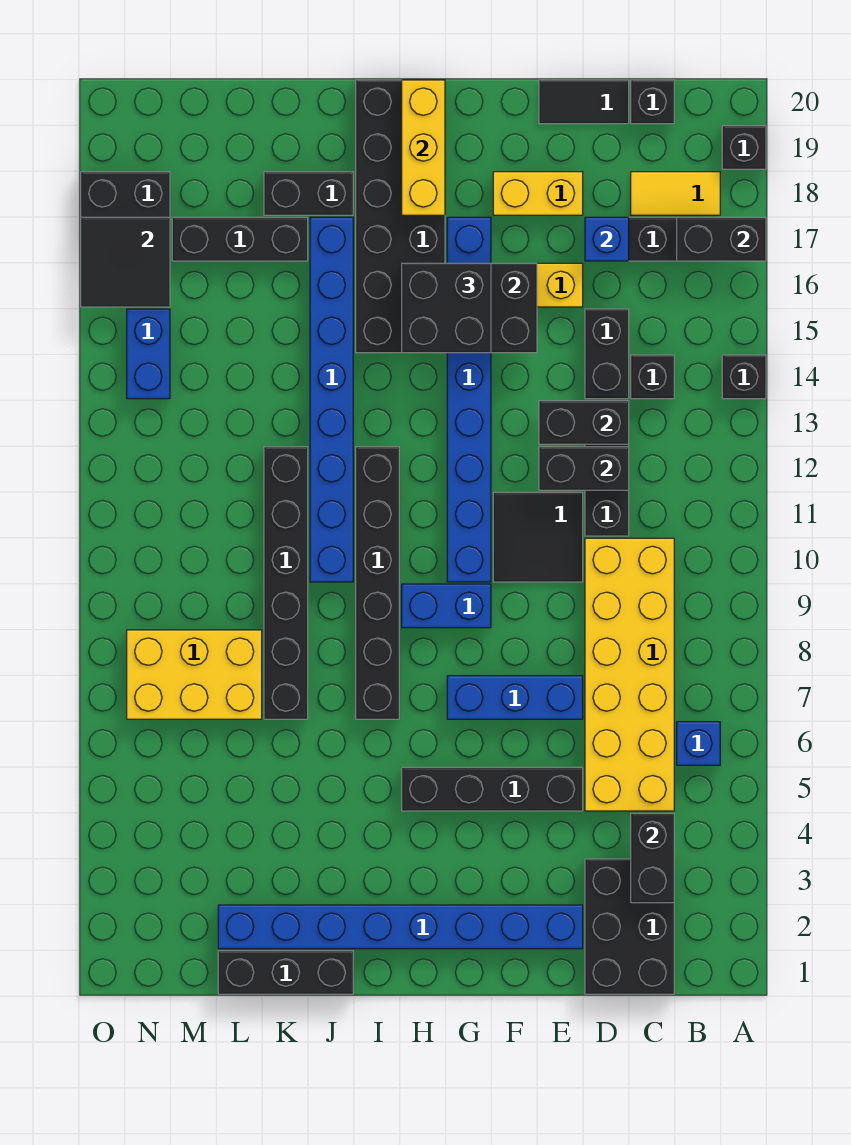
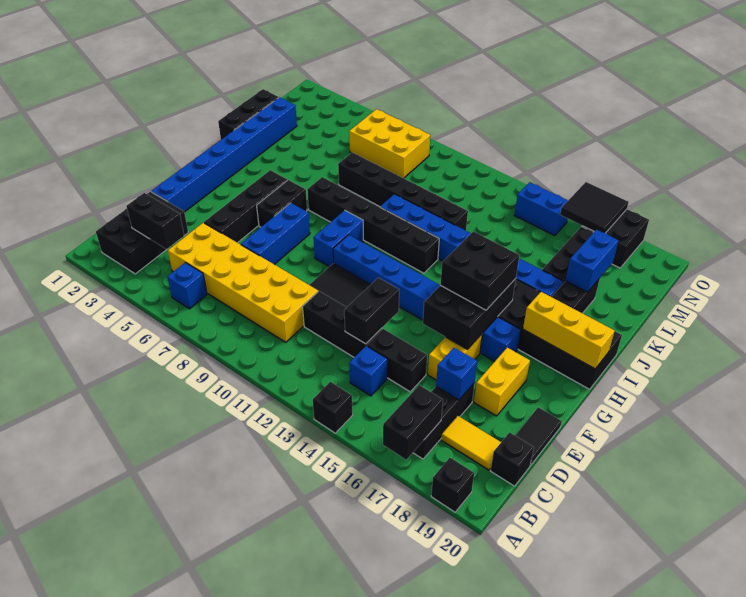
yellow 1x2 tile [631,172,720,215] -> yellow 1x2 tile turned to [441,416,501,470]
black 2x3 brick [585,859,674,994] -> black 2x3 brick turned to [96,192,188,274]
black 1x1 brick [631,355,674,399] -> blue 1x1 brick [349,346,387,396]
black 1x2 brick [539,447,629,490] -> black 1x2 brick moved to [257,180,307,227]
none -> blue 1x2 brick [565,230,619,292]
yellow 2x3 brick [127,630,262,719] -> yellow 2x3 brick turned to [349,109,430,178]

